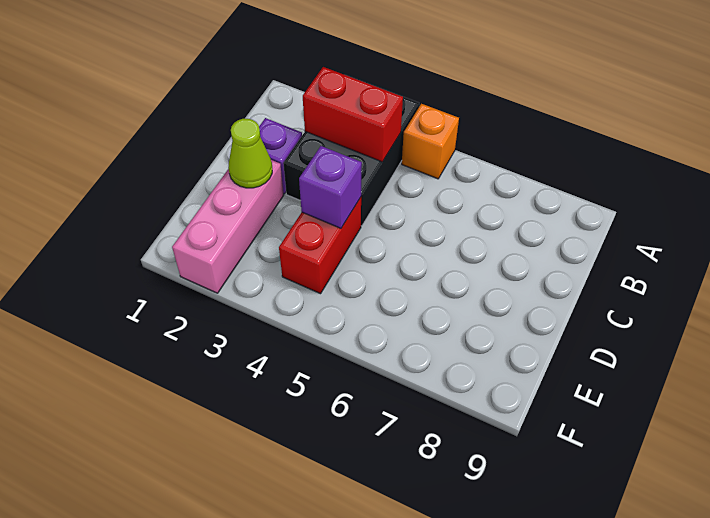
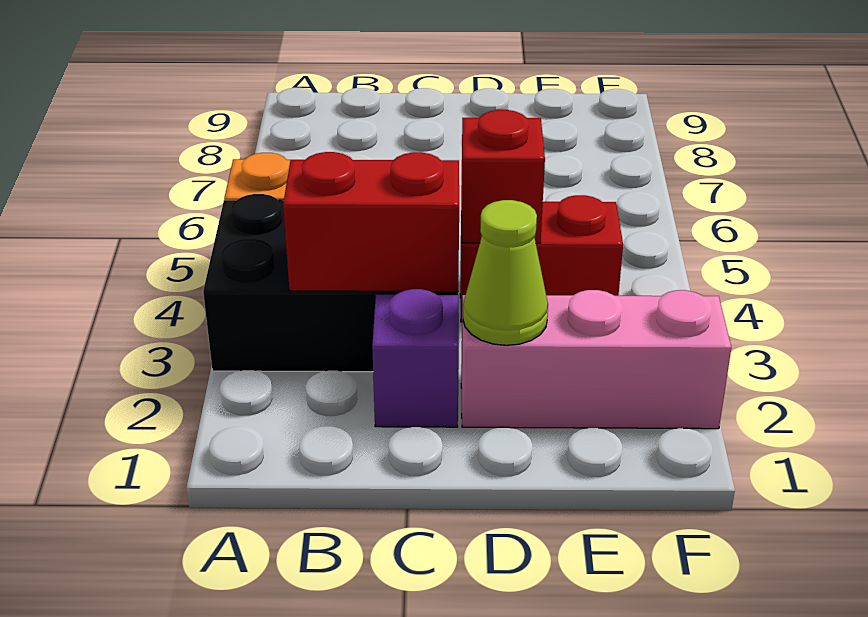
red 1x2 brick [303,67,403,162] -> red 1x2 brick turned to [283,152,459,292]
purple 1x1 brick [299,146,362,228] -> red 1x1 brick [461,110,545,243]

